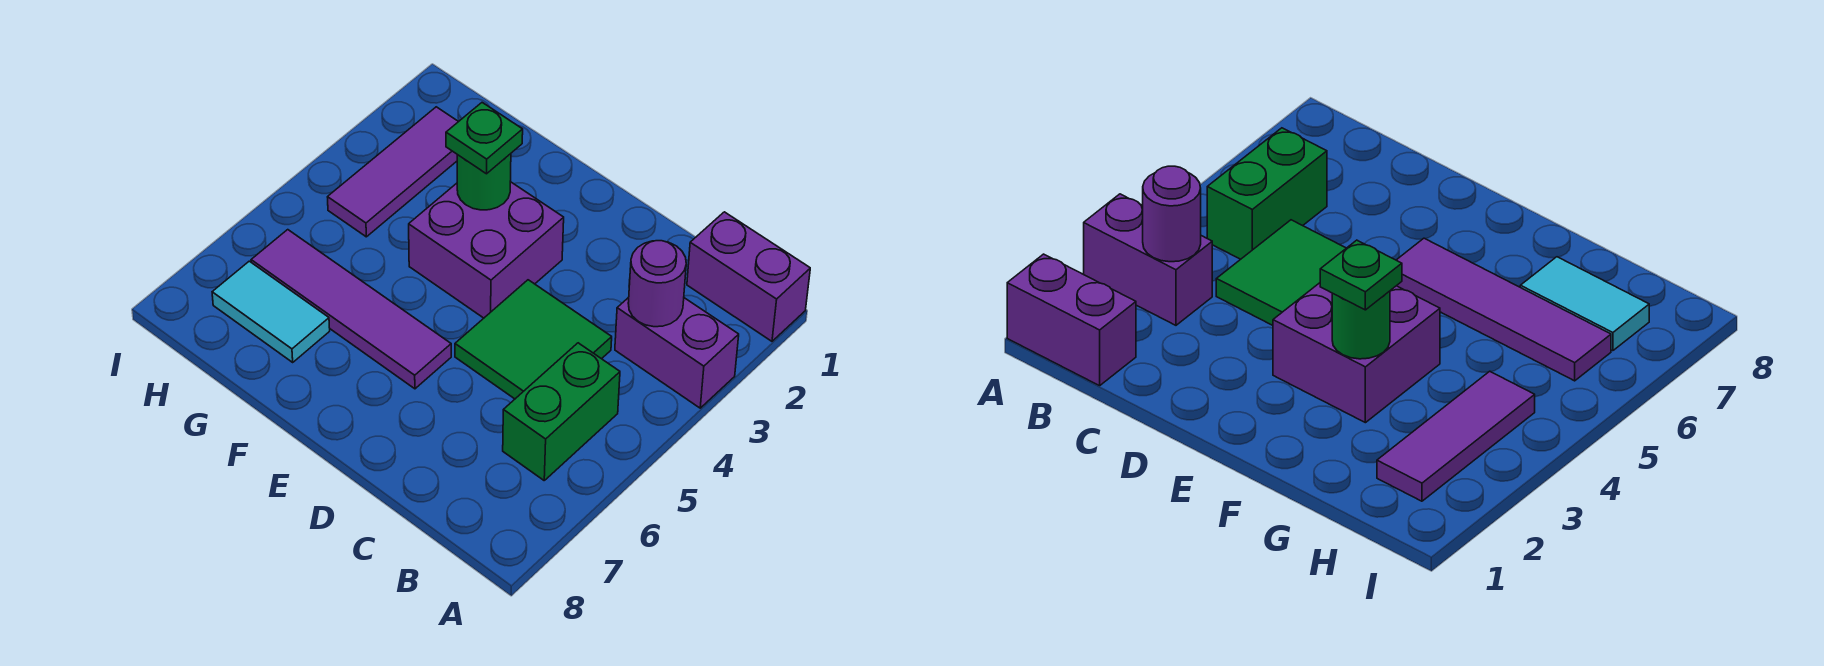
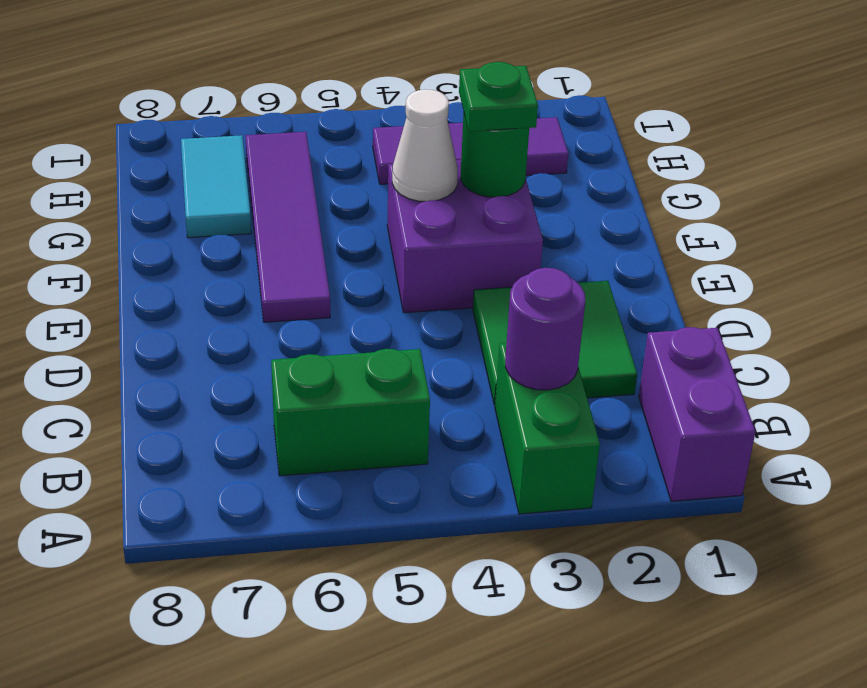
purple 1x2 brick [615,297,739,408] -> green 1x2 brick [495,343,600,514]
green 2x2 tile [455,280,612,399] -> green 2x2 tile moved to [473,281,637,405]
none -> white 1x1 cone [392,89,458,201]

